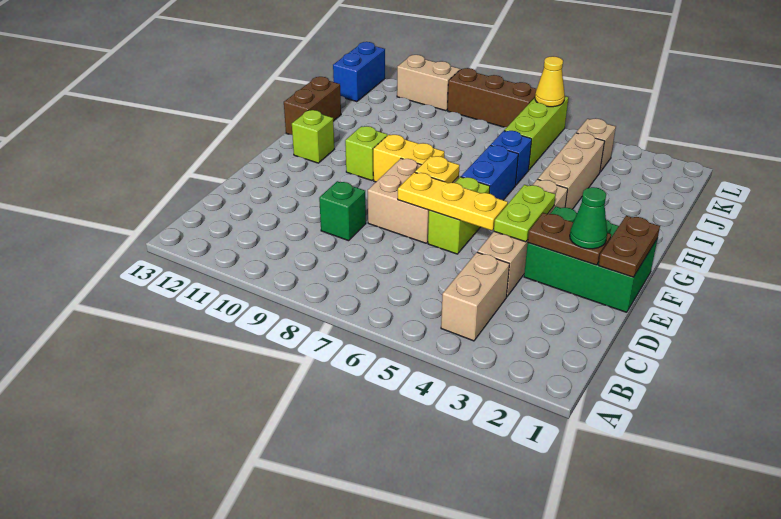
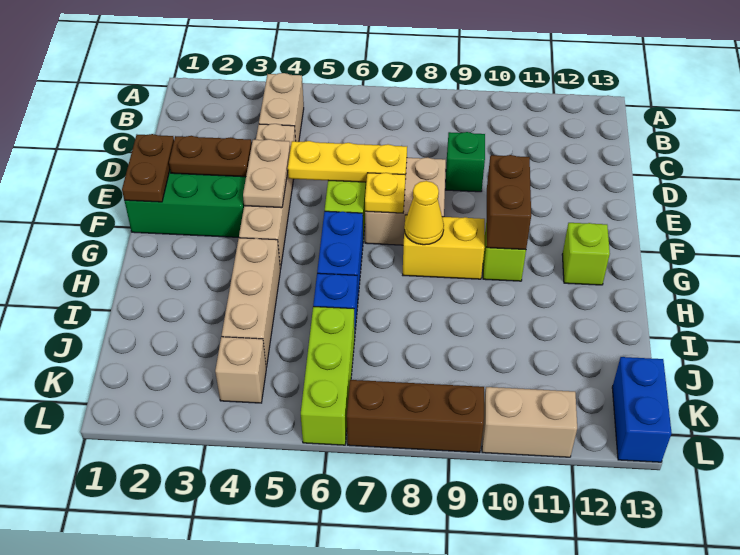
green 1x1 cone [570,187,607,249] -> none
lime 1x2 plate [494,185,556,242] -> tan 1x2 plate [243,139,290,208]
brown 1x2 brick [284,77,341,135] -> brown 1x2 brick moved to [487,155,531,250]
yellow 1x1 cone [535,56,565,107] -> yellow 1x1 cone moved to [404,181,444,245]

